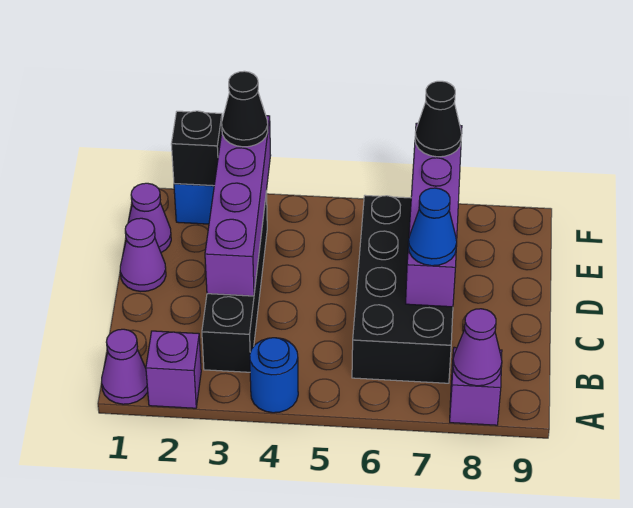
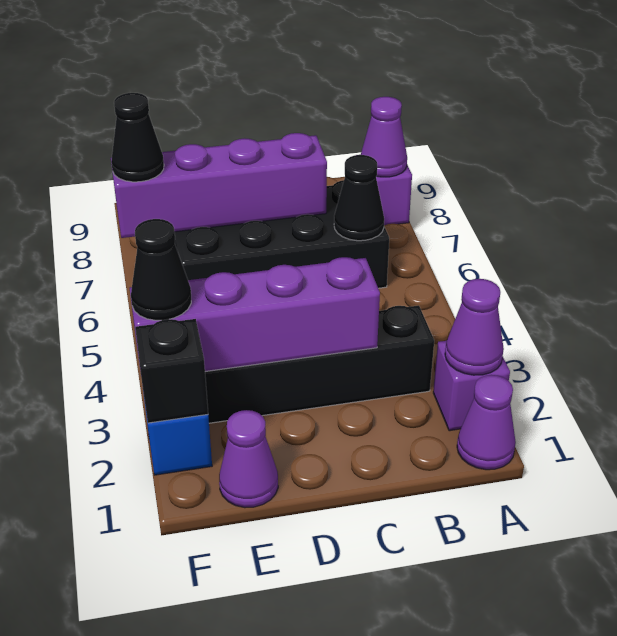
blue 1x1 round brick [250,338,298,413] -> none
none -> black 1x1 cone [334,155,384,241]
blue 1x1 cone [408,188,457,266] -> none
purple 1x1 cone [120,218,166,291] -> purple 1x1 cone moved to [445,279,504,375]

